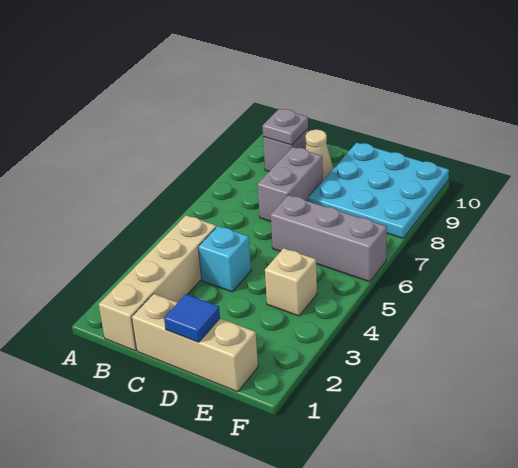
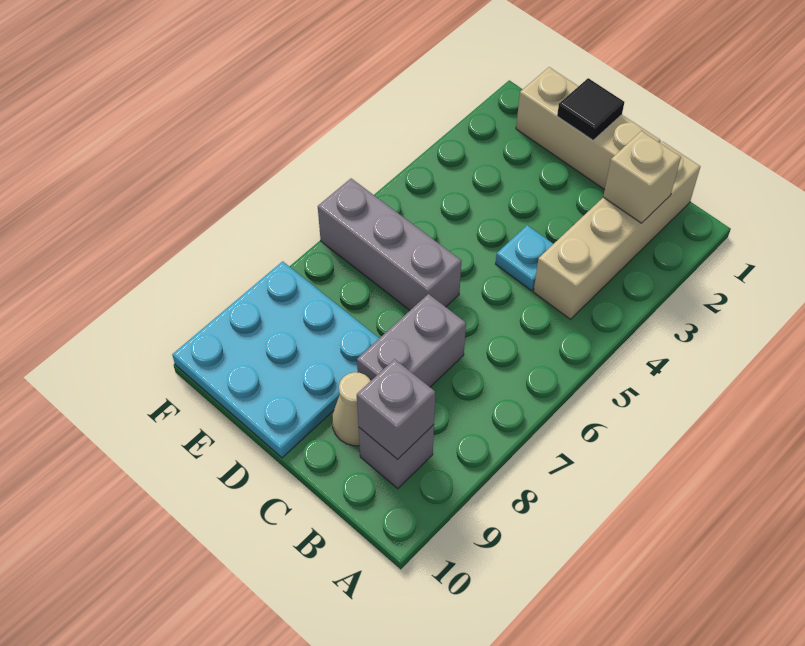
grey 1x1 plate [263,109,308,145] -> grey 1x1 brick [357,359,435,459]
cyan 1x1 brick [198,226,251,292] -> cyan 1x1 plate [496,225,553,291]
blue 1x1 tile [164,294,220,342] -> black 1x1 tile [557,78,624,140]
tan 1x1 brick [265,248,317,316] -> tan 1x1 brick moved to [603,131,681,223]

